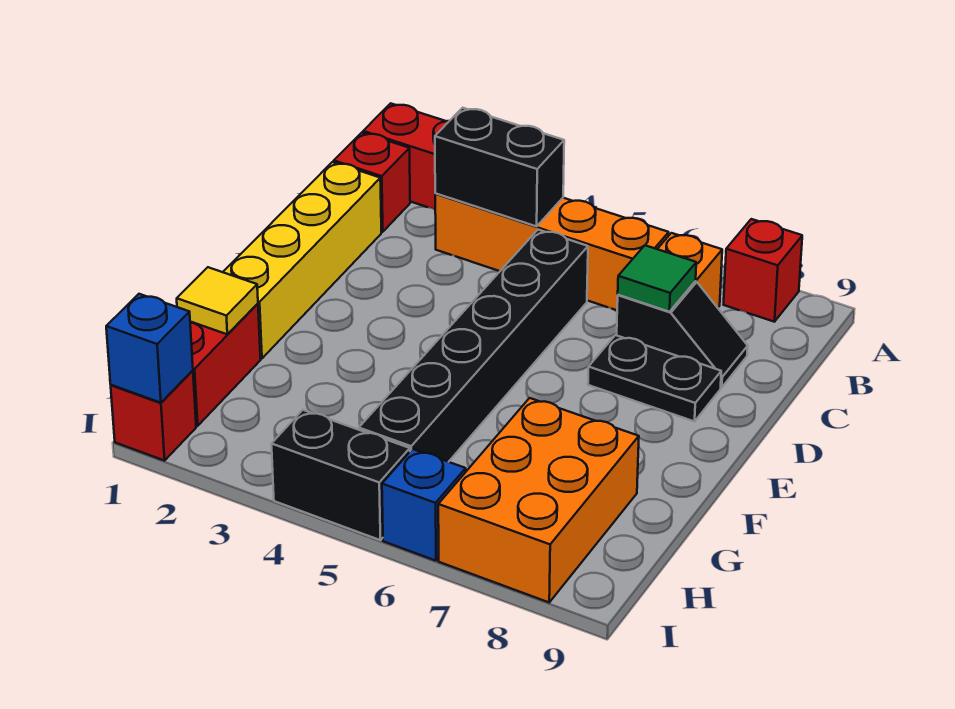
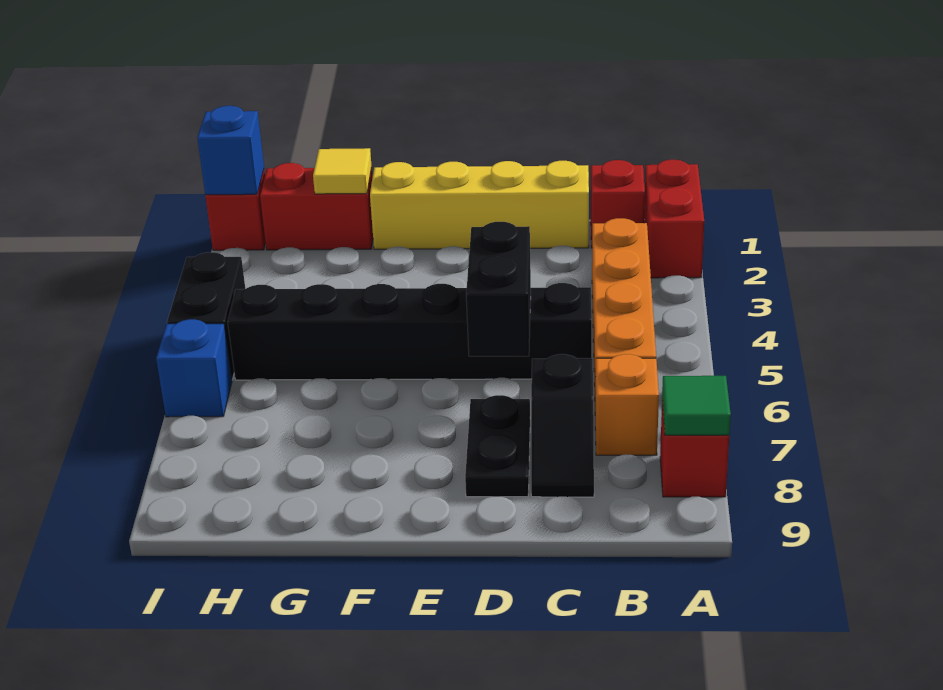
black 1x2 brick [435,108,564,226] -> black 1x2 brick moved to [466,222,531,356]
green 1x1 tile [618,245,696,312] -> green 1x1 tile moved to [662,376,731,435]
orange 2x3 brick [438,398,639,602] -> none

